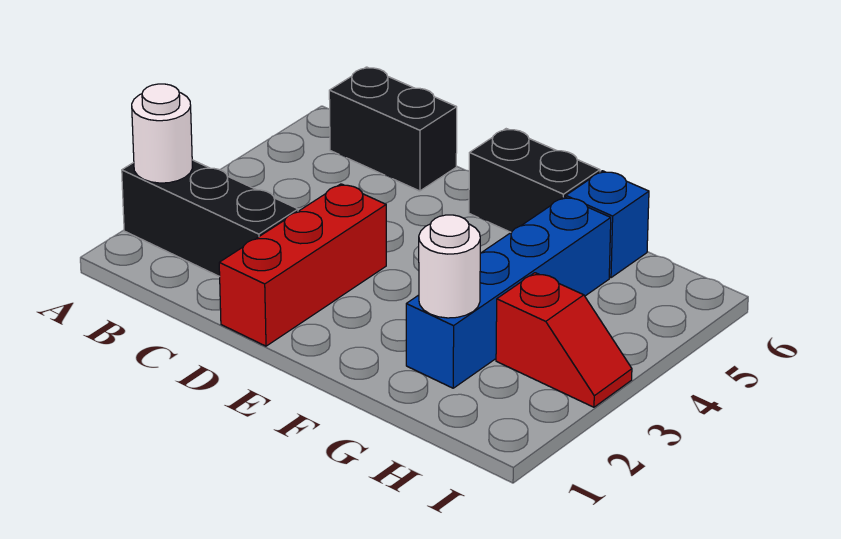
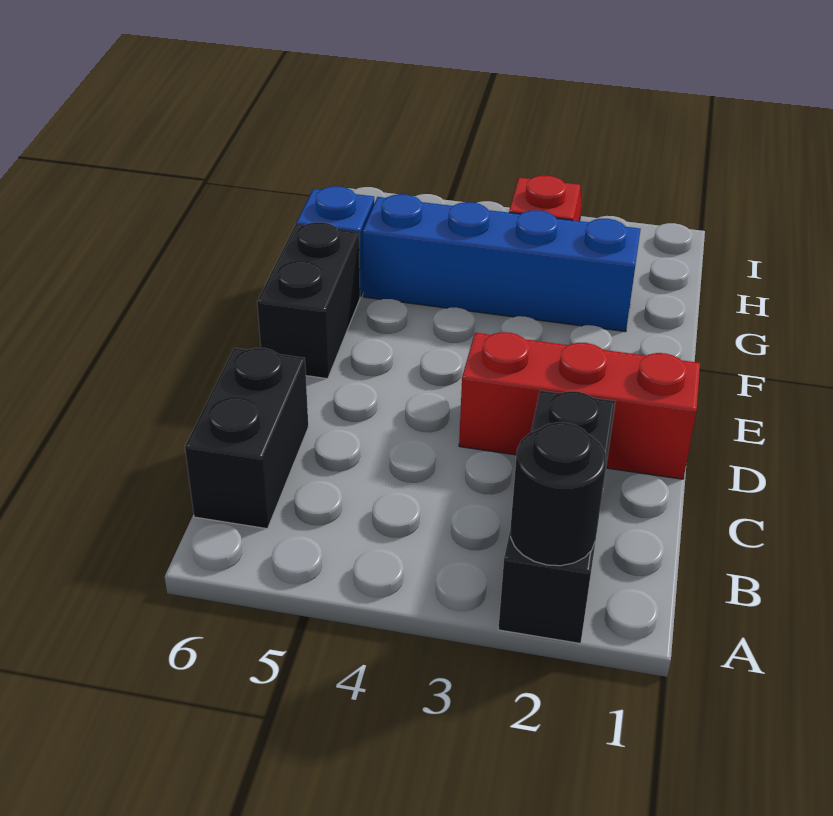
white 1x1 round brick [132,84,192,183] -> black 1x1 round brick [511,422,606,566]
white 1x1 round brick [419,215,480,318] -> none

